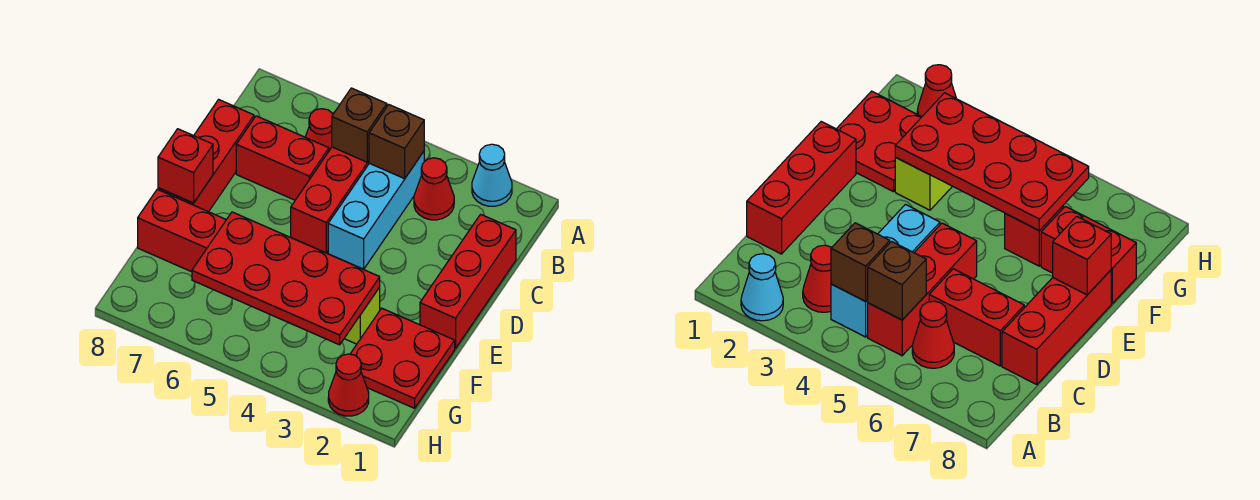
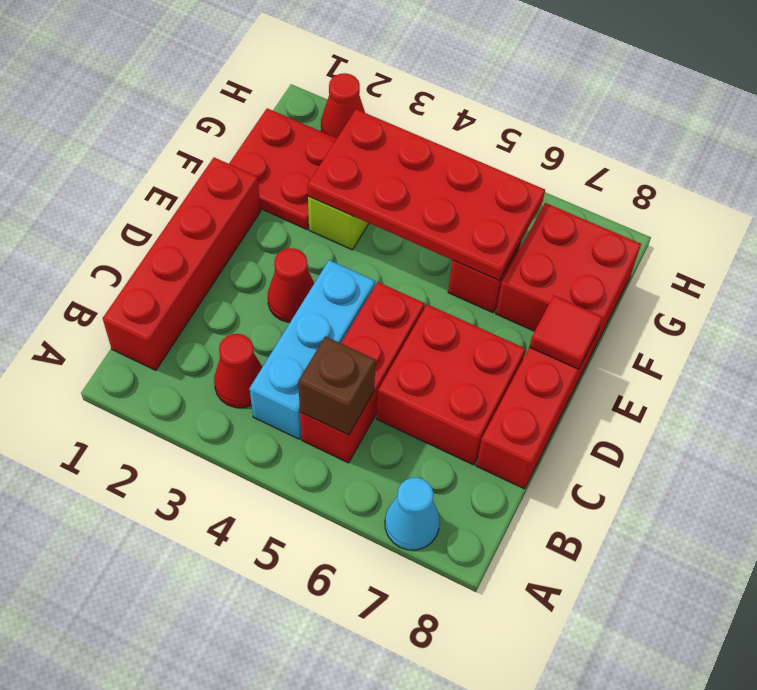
cyan 1x1 cone [472,144,512,206] -> cyan 1x1 cone moved to [385,478,440,550]
brown 1x1 brick [369,105,424,179] -> none
red 1x1 cone [306,109,333,150] -> red 1x1 cone moved to [268,248,314,322]
red 1x3 brick [420,214,516,348] -> red 1x4 brick [103,158,261,370]
red 1x2 brick [236,116,329,200] -> red 2x2 brick [376,304,525,465]
red 1x1 brick [158,129,213,203] -> red 1x1 tile [530,296,603,369]
red 1x2 brick [138,189,226,272] -> red 2x2 brick [496,203,641,354]

